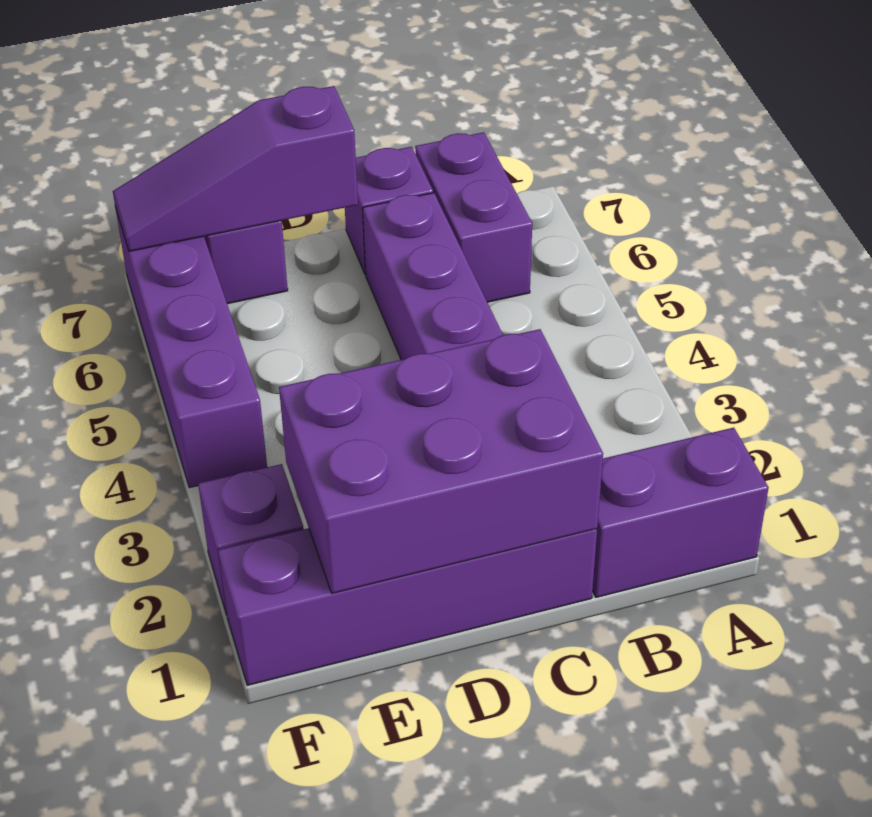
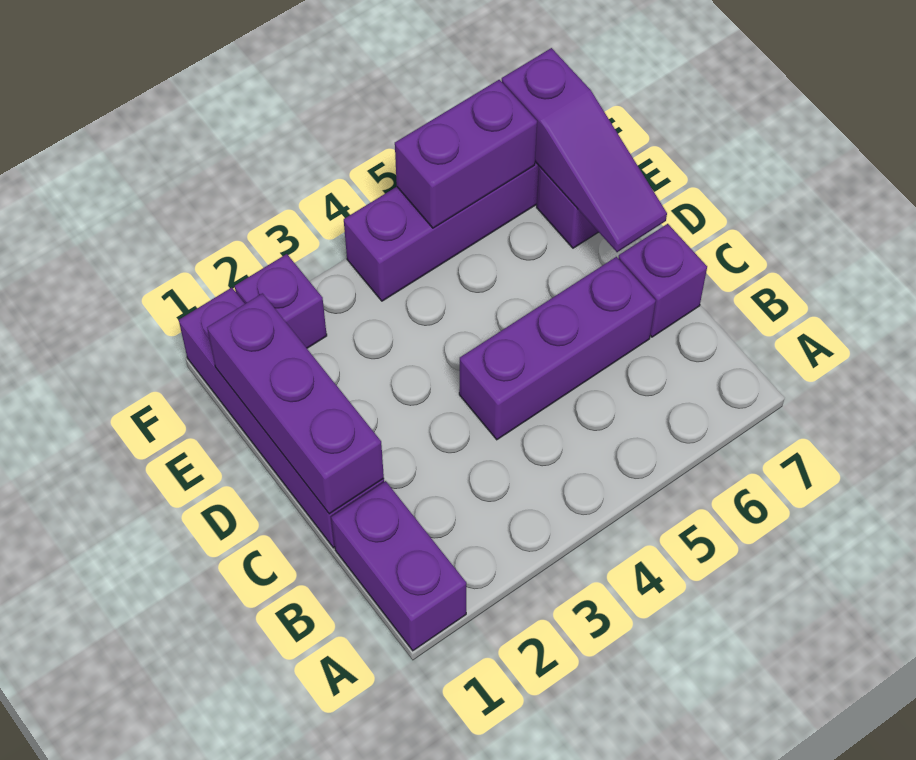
purple 1x2 brick [415,132,532,302] -> purple 1x2 brick moved to [395,80,537,228]
purple 2x3 brick [279,329,603,593] -> purple 1x3 brick [207,293,384,514]
purple 1x3 slope [113,86,358,251] -> purple 1x3 slope turned to [502,48,667,252]

